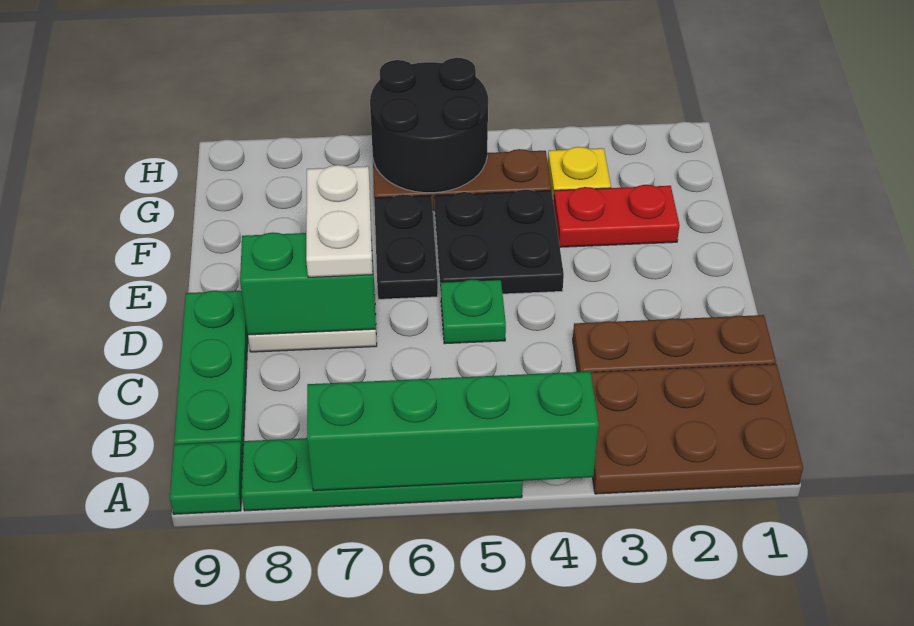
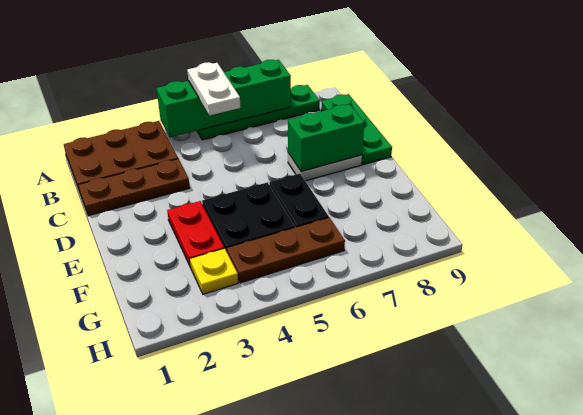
green 1x1 plate [170,441,243,514] -> none
green 1x1 plate [441,280,506,344] -> none
white 1x2 plate [306,165,373,278] -> white 1x2 plate moved to [187,62,241,116]
red 1x2 plate [554,185,680,247] -> red 1x2 plate turned to [167,201,224,268]
black 2x2 round brick [370,58,488,193] -> none

